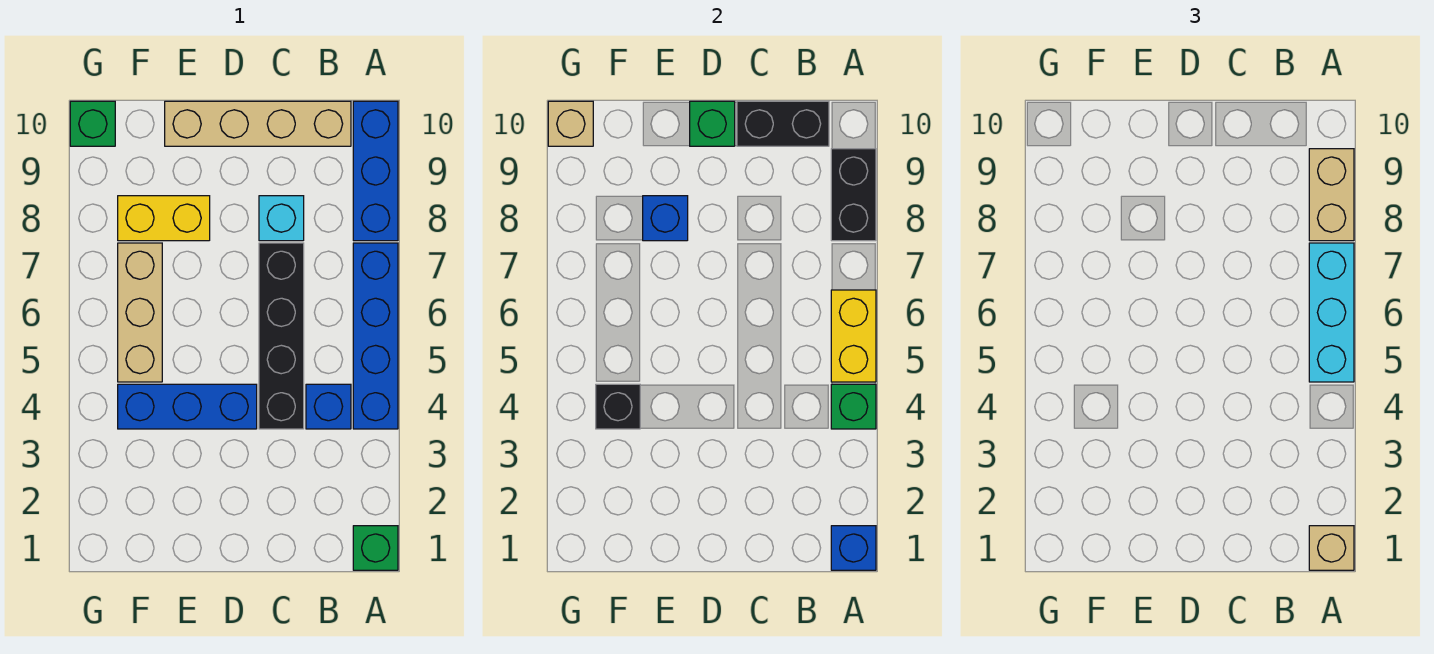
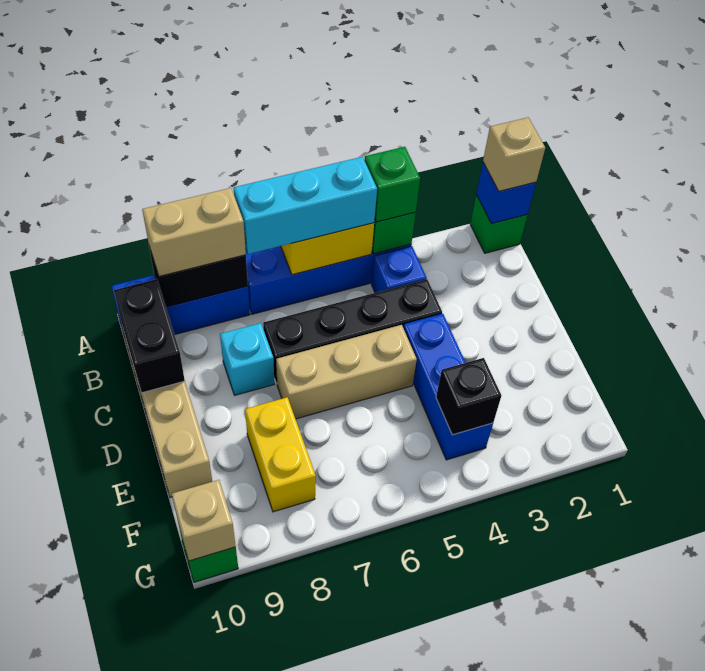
green 1x1 brick [690,101,735,146] -> green 1x1 brick moved to [364,147,420,222]
blue 1x1 brick [643,196,688,241] -> none
tan 1x3 brick [118,243,162,382] -> tan 1x3 brick moved to [276,325,417,419]

